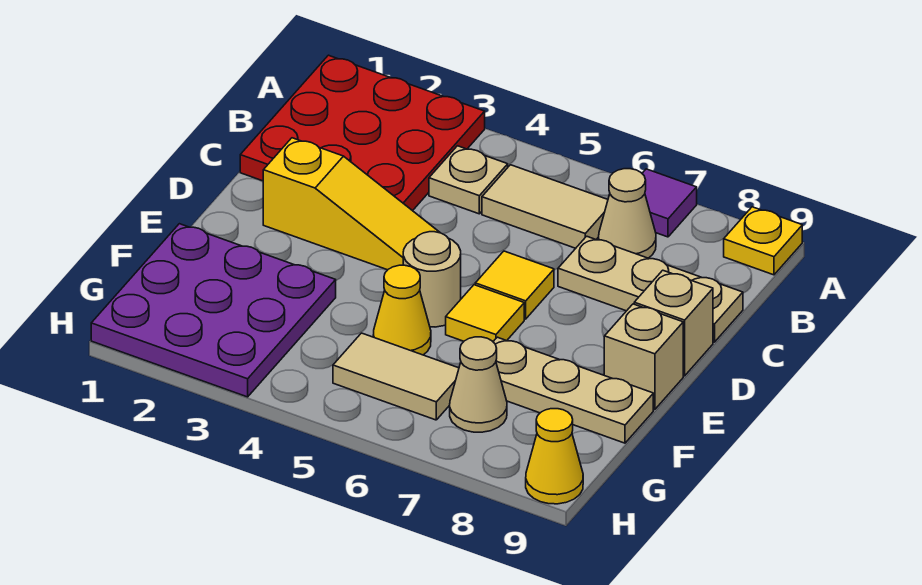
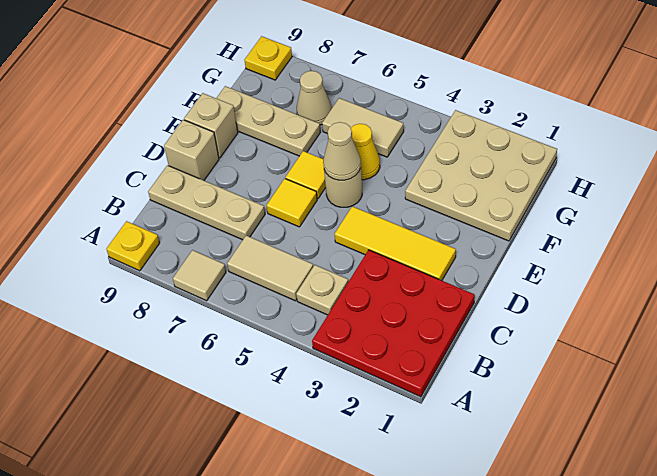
purple 1x1 tile [642,169,697,237] -> tan 1x1 tile [173,250,226,301]
tan 1x1 cone [599,169,656,258] -> tan 1x1 cone moved to [323,122,361,180]
yellow 1x3 slope [263,138,440,270] -> yellow 1x3 tile [335,206,456,280]
purple 3x3 plate [91,224,336,397] -> tan 3x3 plate [405,110,557,241]
yellow 1x1 cone [526,409,583,504] -> yellow 1x1 plate [245,36,292,80]

